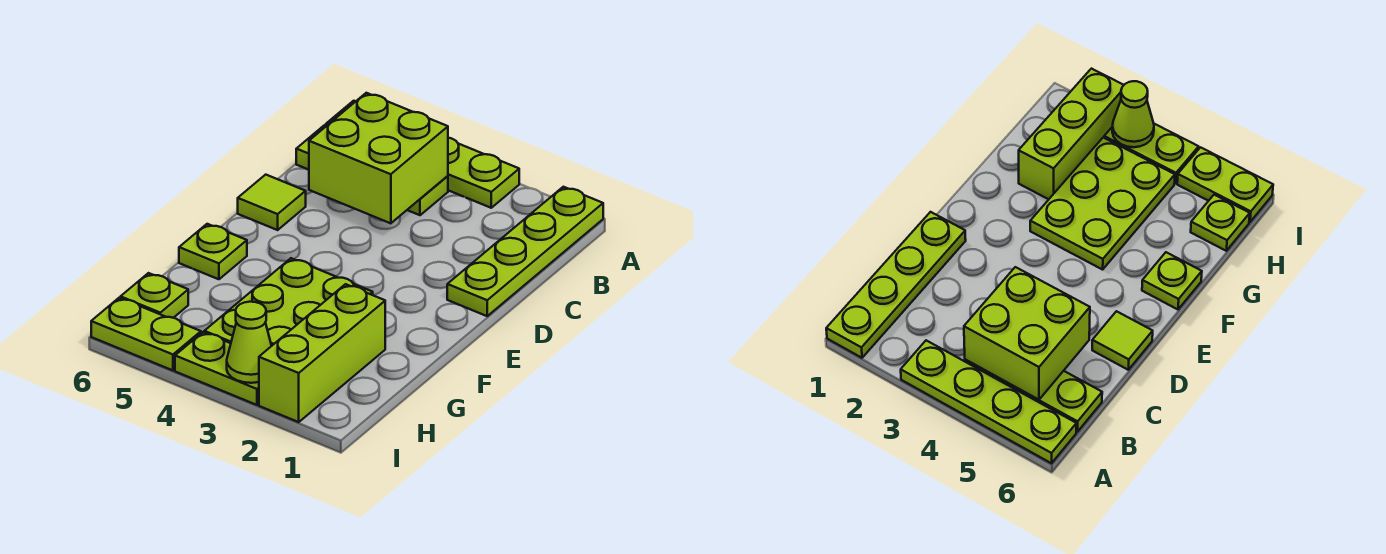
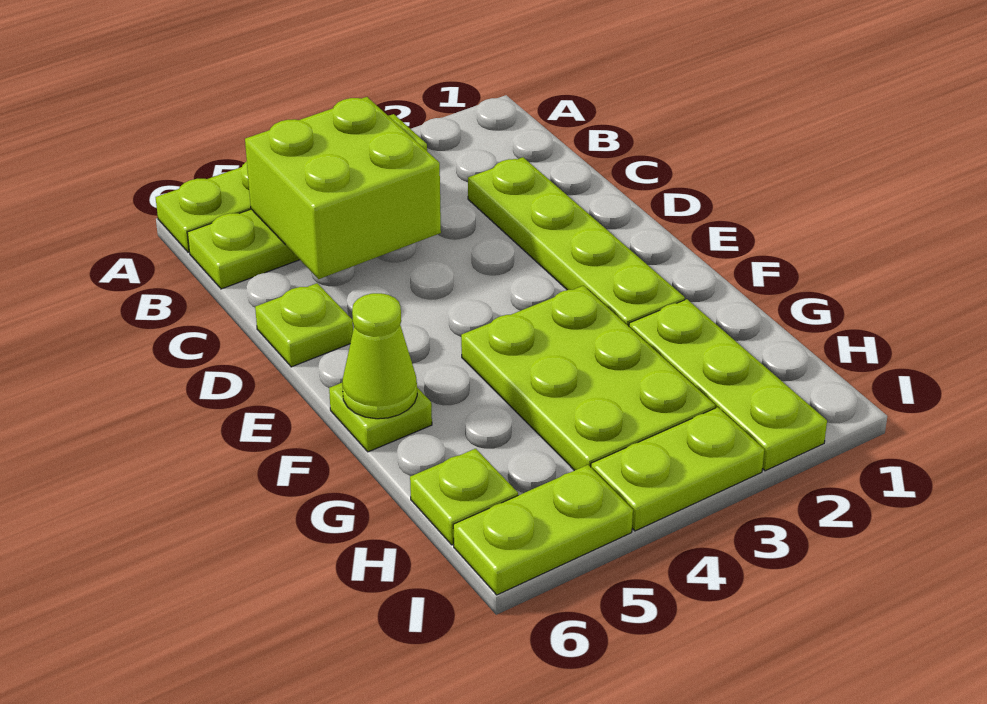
lime 1x4 plate [447,187,603,316] -> lime 1x4 plate moved to [468,157,685,326]
lime 1x1 tile [238,175,306,230] -> lime 1x1 plate [255,283,353,367]
lime 1x3 brick [259,284,385,422] -> lime 1x3 plate [629,299,827,471]
lime 1x1 cone [227,302,271,383] -> lime 1x1 cone moved to [342,293,417,419]

